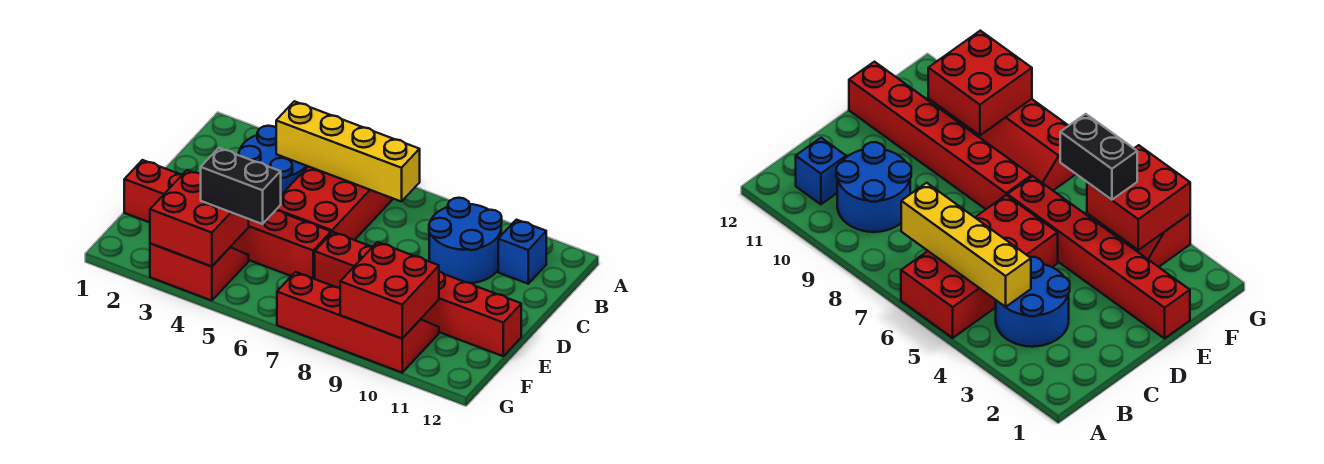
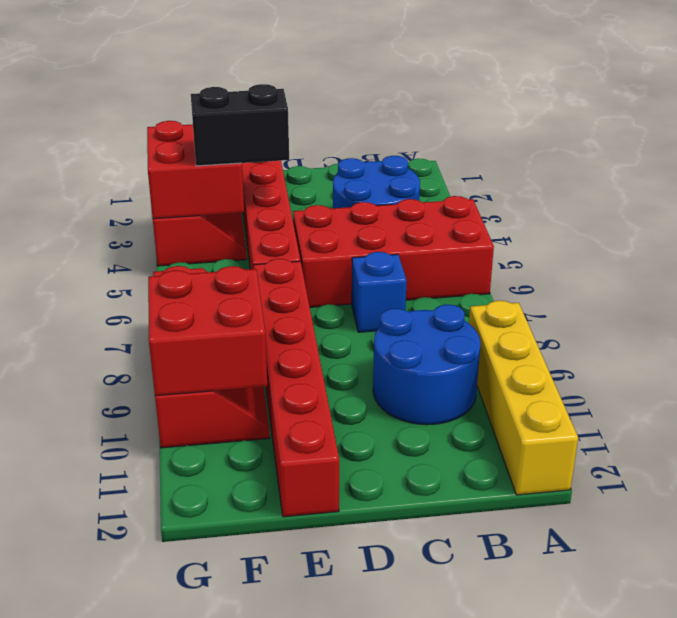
yellow 1x4 brick [276,101,420,202] -> yellow 1x4 brick moved to [469,301,578,495]
blue 1x1 brick [498,220,546,284] -> blue 1x1 brick moved to [352,252,407,332]
black 1x2 brick [201,148,281,224] -> black 1x2 brick turned to [191,84,289,166]

